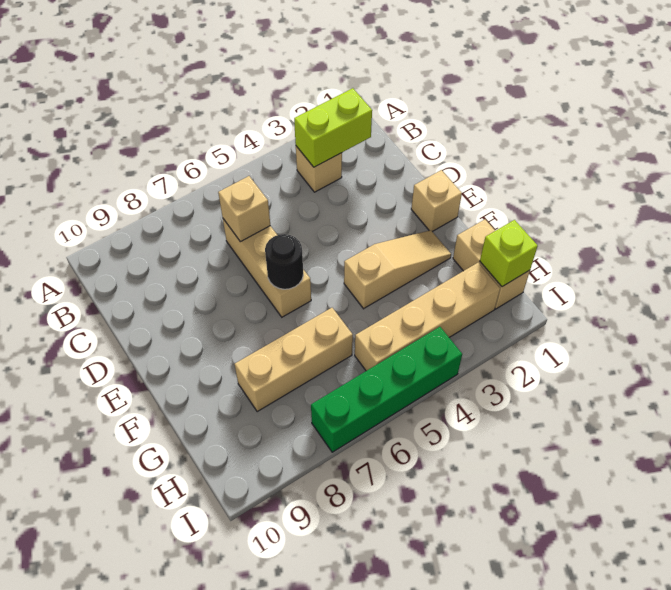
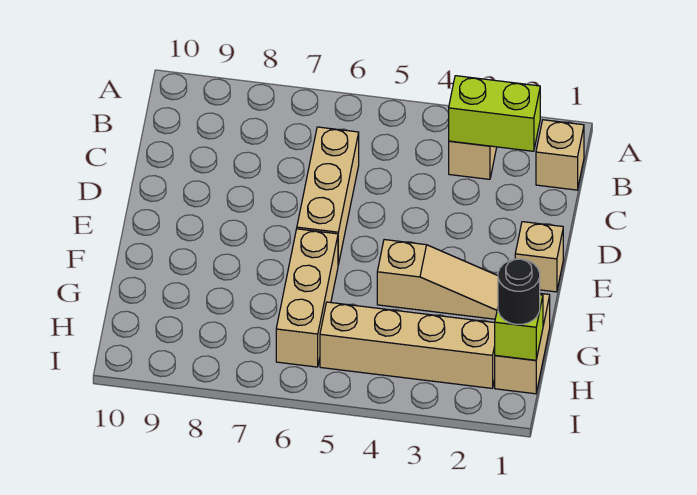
tan 1x1 brick [218,176,270,242] -> tan 1x1 brick moved to [536,120,584,190]
black 1x1 round brick [265,234,303,289] -> black 1x1 round brick moved to [498,259,540,324]
tan 1x3 brick [235,308,353,412] -> tan 1x3 brick turned to [276,229,338,367]
green 1x4 brick [311,327,462,452] -> none

